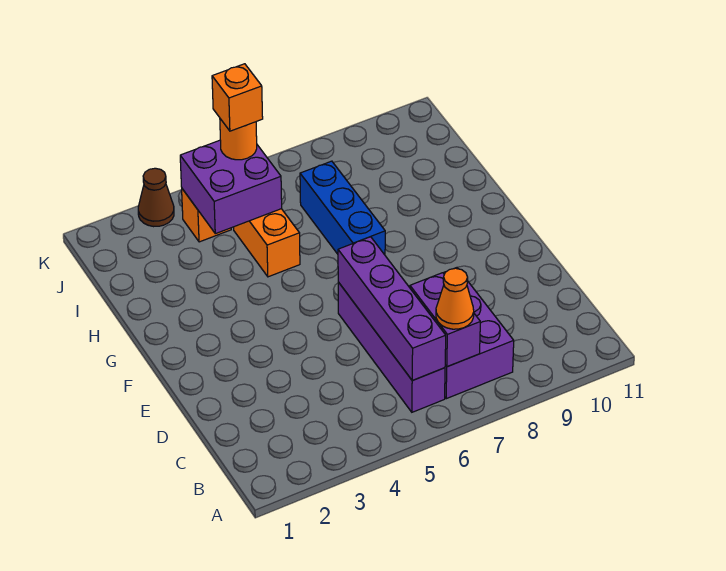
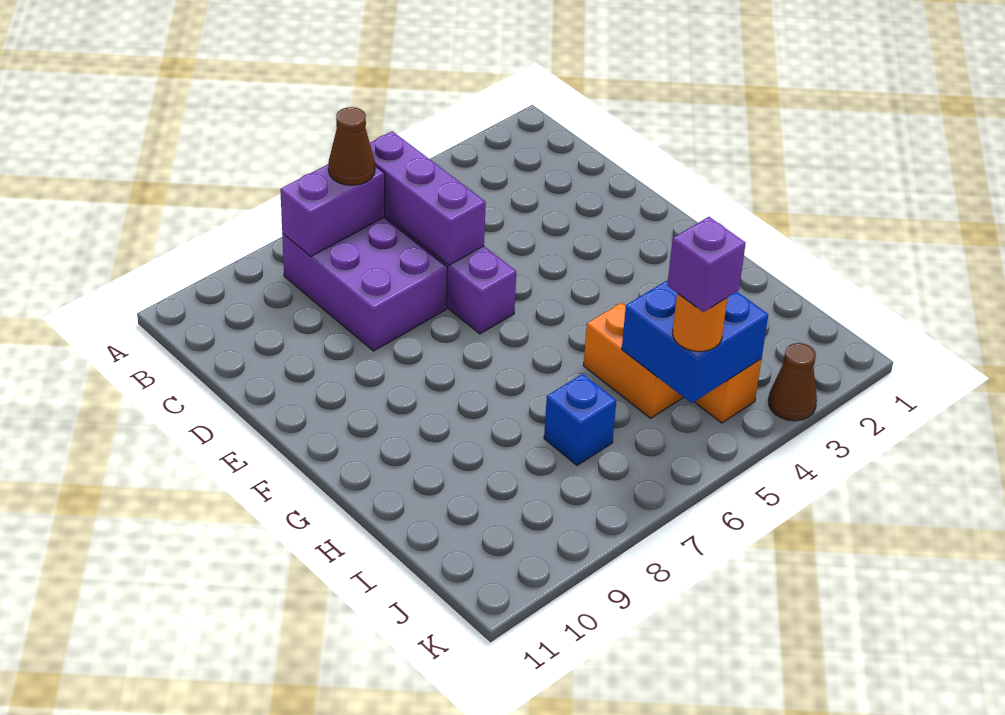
purple 1x4 brick [338,237,446,380] -> purple 1x3 brick [370,131,486,265]
purple 1x2 brick [410,273,480,367] -> purple 1x2 brick turned to [280,165,385,256]
orange 1x1 cone [436,268,474,329] -> brown 1x1 cone [328,107,375,185]
blue 1x3 brick [300,161,385,255] -> blue 1x1 brick [544,374,616,465]
purple 2x2 brick [180,140,282,234] -> blue 2x2 brick [622,280,768,403]
orange 1x1 brick [212,64,263,131] -> purple 1x1 brick [667,217,746,312]

